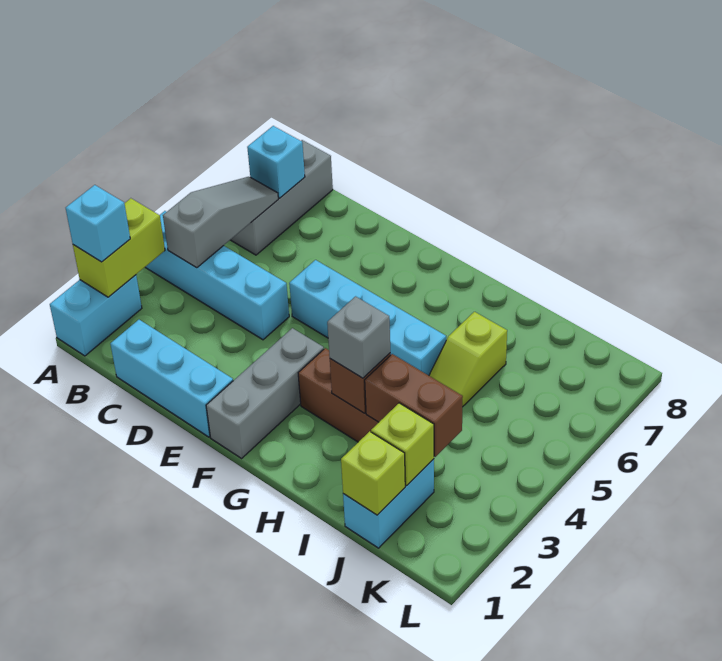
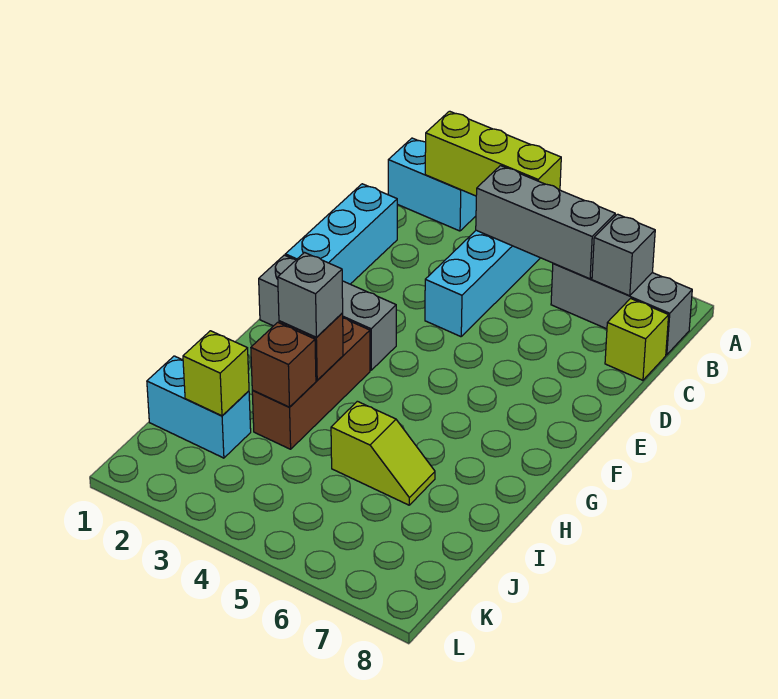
lime 1x2 brick [73,198,165,297] -> lime 1x3 brick [425,111,561,196]
cyan 1x1 brick [66,185,130,262] -> none
grey 1x3 slope [163,177,278,268] -> grey 1x3 brick [476,166,615,279]
cyan 1x1 brick [247,126,305,198] -> grey 1x1 brick [592,214,655,296]
cyan 1x4 brick [289,260,446,375] -> none
brown 1x2 brick [365,354,463,457] -> brown 1x1 brick [251,322,316,407]
lime 1x2 slope [429,312,507,407] -> lime 1x2 slope turned to [331,401,435,505]
lime 1x1 brick [341,431,405,515] -> lime 1x1 brick moved to [605,298,669,380]

